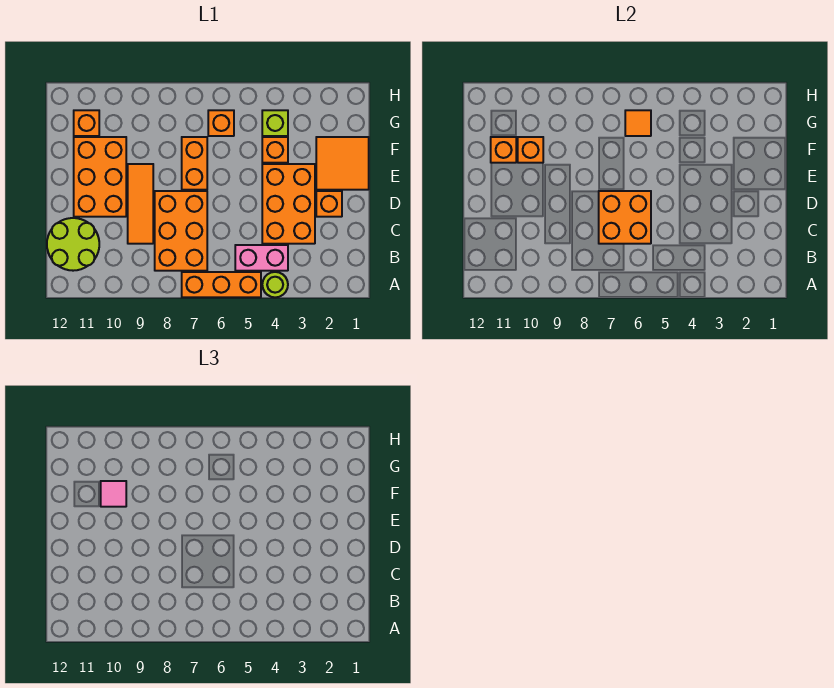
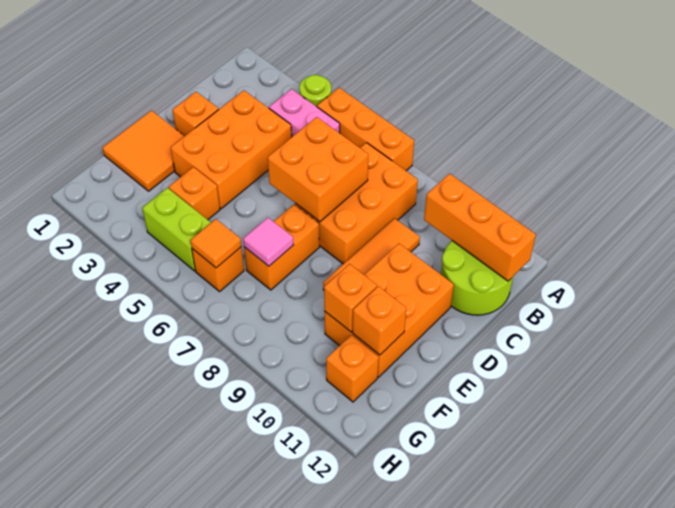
none -> orange 1x3 brick [424,174,536,281]
pink 1x1 tile [101,481,126,507] -> pink 1x1 tile moved to [243,218,294,266]
lime 1x1 brick [262,110,288,136] -> lime 1x2 brick [142,188,211,271]

